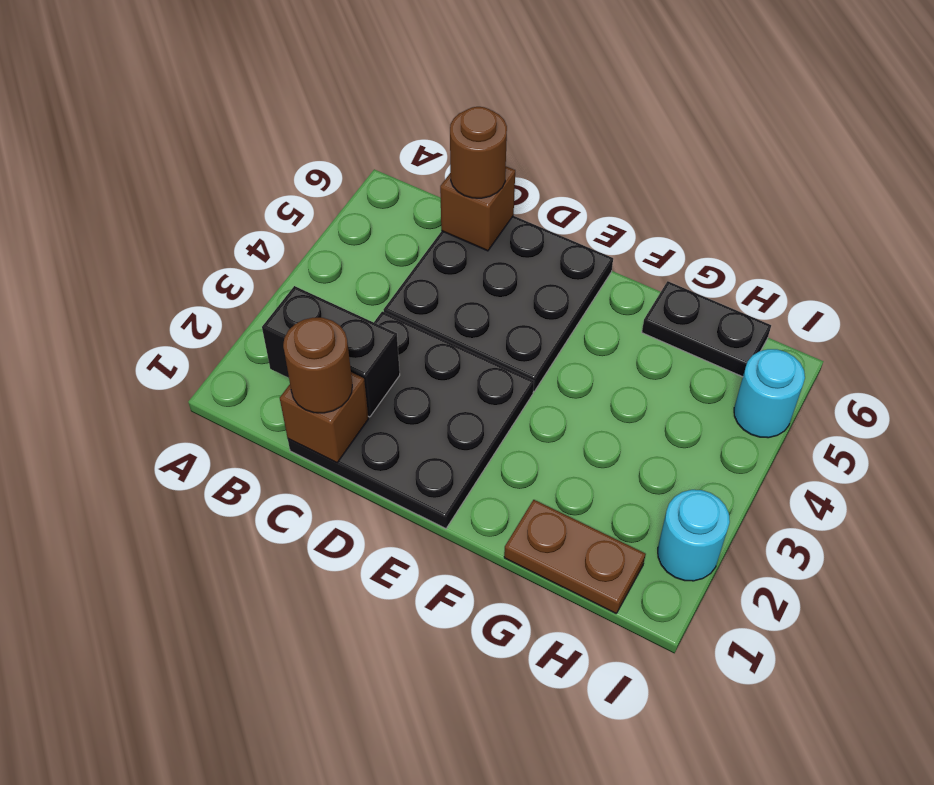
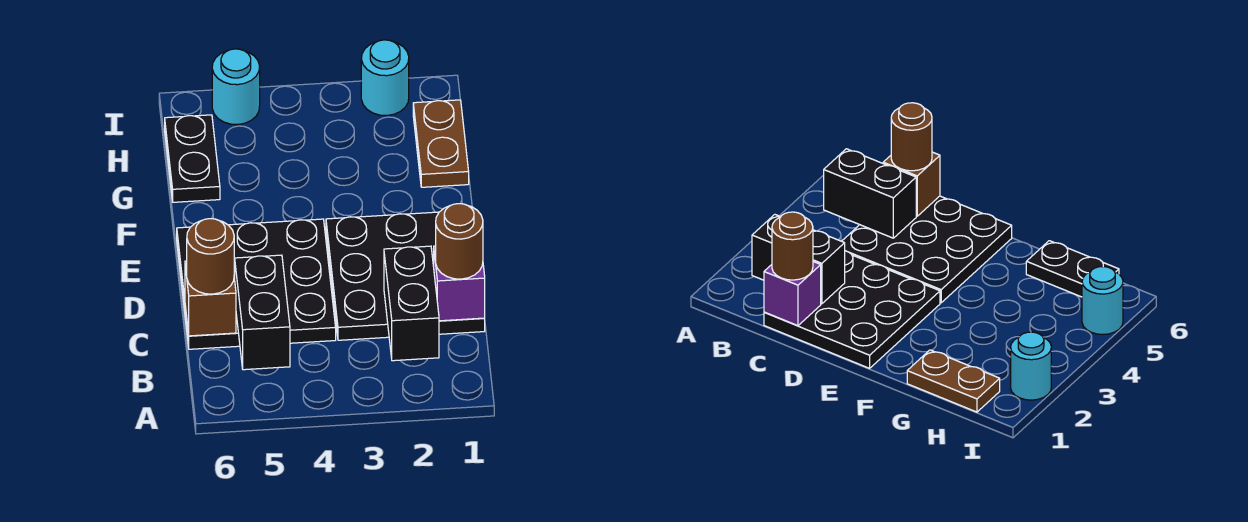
none -> black 1x2 brick [235,255,290,370]
brown 1x1 brick [280,372,368,463] -> purple 1x1 brick [434,246,485,321]

